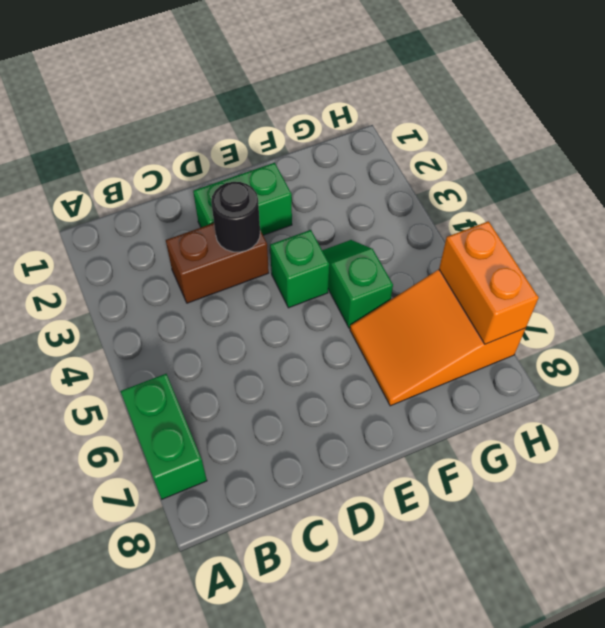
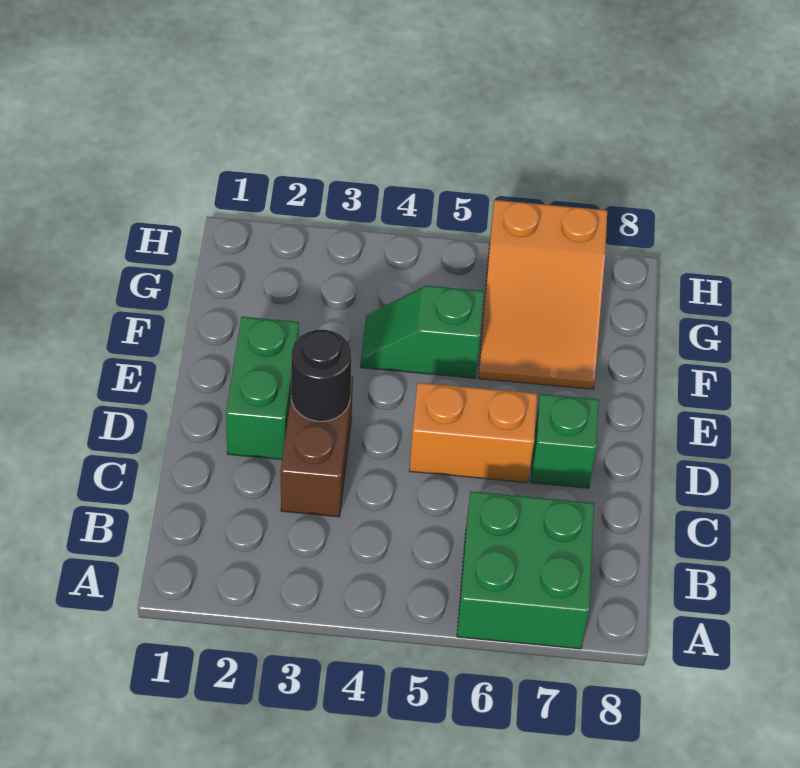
green 1x2 brick [120,374,207,499] -> green 2x2 brick [457,491,594,649]
green 1x1 brick [270,230,329,308] -> green 1x1 brick moved to [531,394,599,488]
orange 1x2 brick [439,221,539,344] -> orange 1x2 brick moved to [409,383,537,483]

